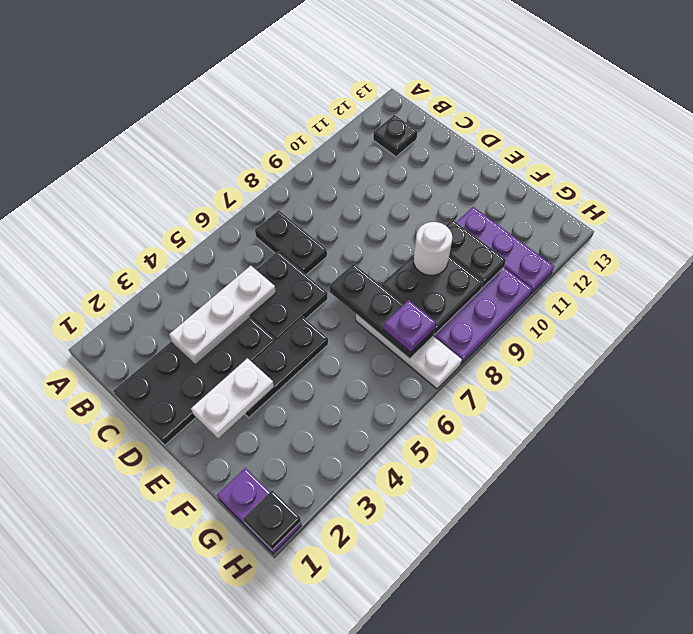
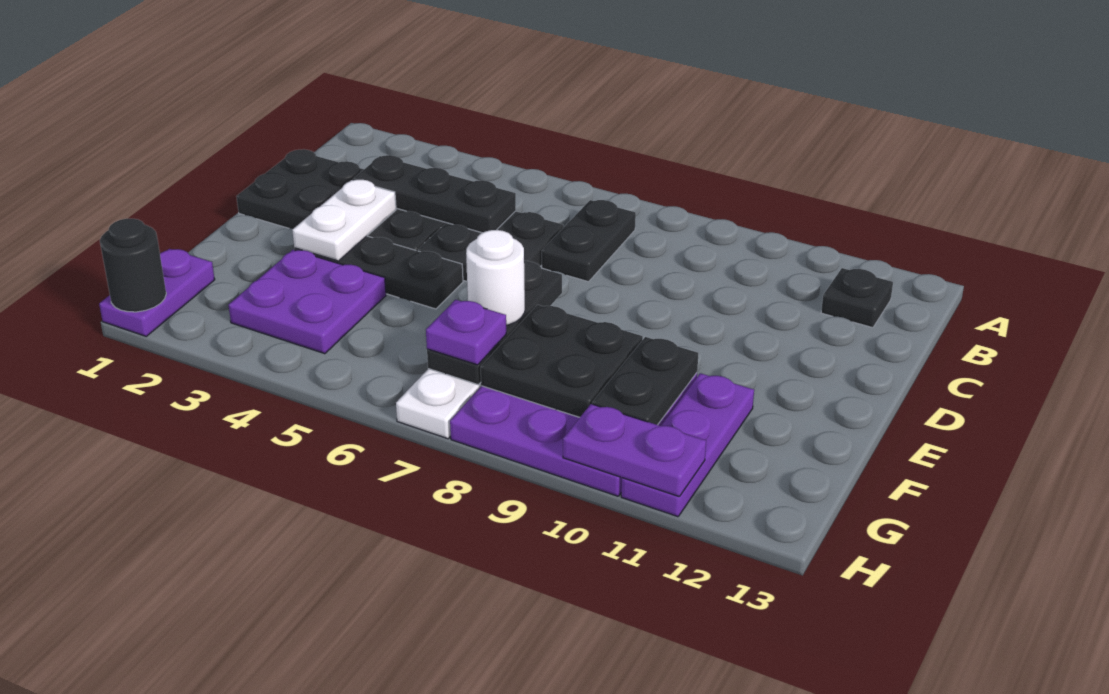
white 1x3 plate [169,266,276,363] -> black 1x3 plate [353,155,516,233]
white 1x2 plate [191,358,274,438] -> white 1x2 plate turned to [292,180,396,261]
none -> purple 2x2 plate [228,250,386,354]
white 1x1 round brick [413,222,452,275] -> white 1x1 round brick moved to [466,230,525,325]
black 1x1 plate [243,490,301,550] -> black 1x1 round brick [100,219,166,312]
none -> purple 1x2 plate [563,404,706,496]

